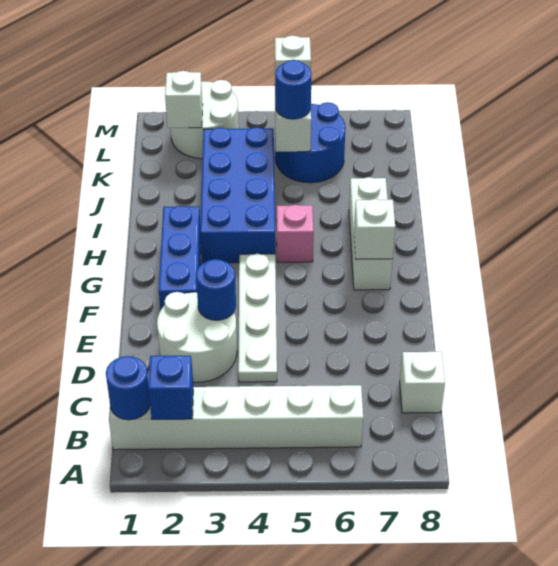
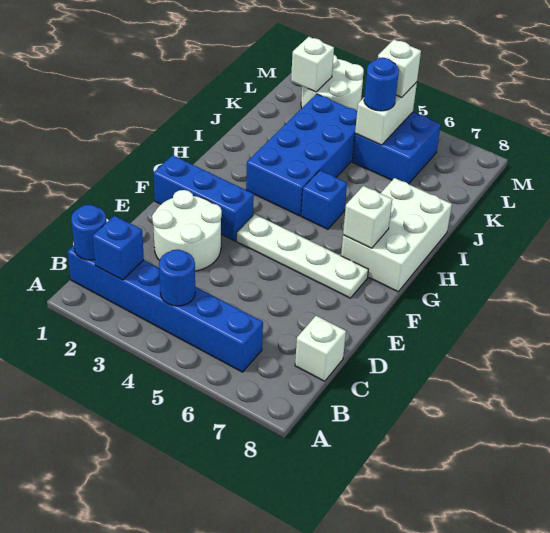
white 1x6 brick [109,385,363,450] -> blue 1x6 brick [68,246,263,372]
white 1x4 plate [238,254,277,382] -> white 1x4 plate turned to [236,214,368,298]
blue 1x1 round brick [196,259,236,320] -> blue 1x1 round brick moved to [159,249,195,306]
blue 1x3 brick [159,206,201,310] -> blue 1x3 brick turned to [154,155,254,241]
white 1x3 brick [349,177,393,290] -> white 2x3 brick [341,178,452,292]
pink 1x1 brick [277,205,314,262] -> blue 1x1 brick [301,170,347,229]
blue 2x2 round brick [275,102,346,183] -> blue 2x2 brick [352,112,441,184]

